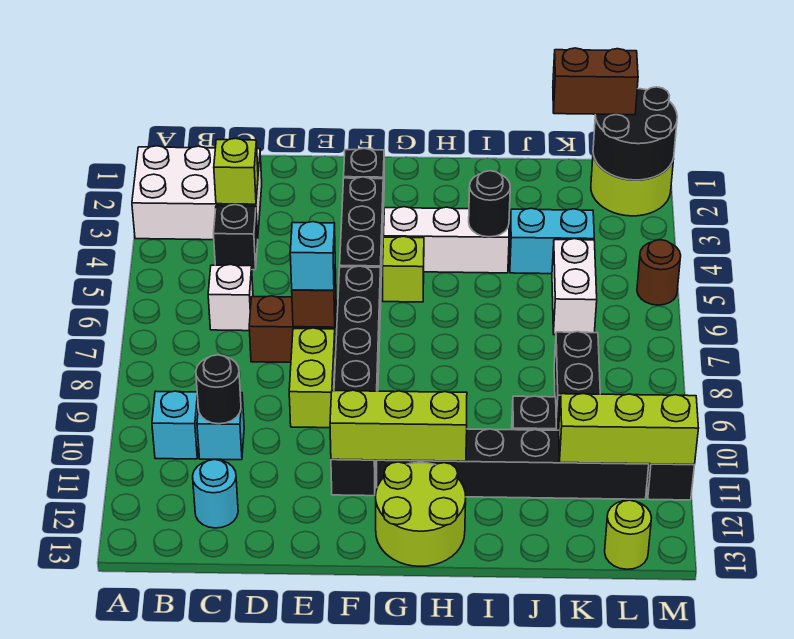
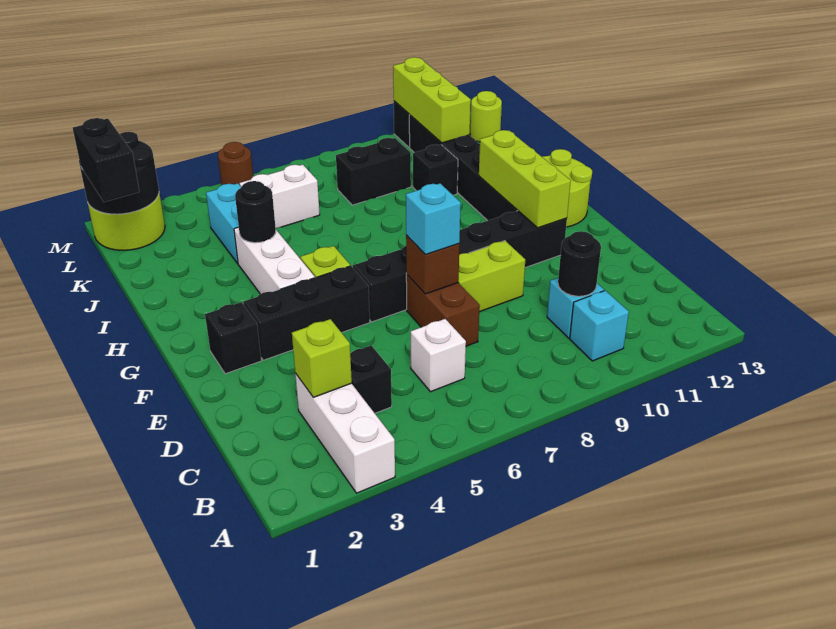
white 2x3 brick [132,146,262,240] -> white 1x3 brick [295,373,395,493]
cyan 1x1 round brick [193,459,238,528] -> none
brown 1x2 brick [553,48,638,115] -> black 1x2 brick [73,118,140,202]

